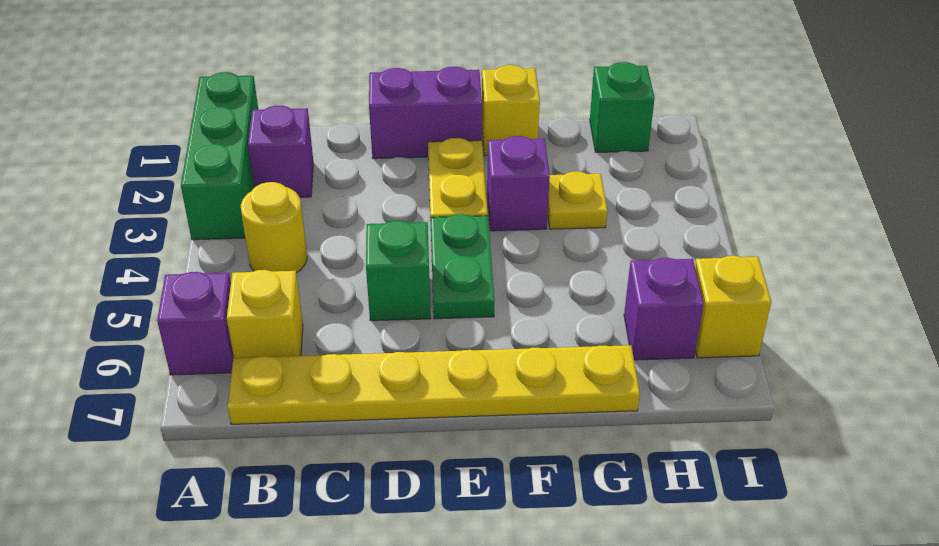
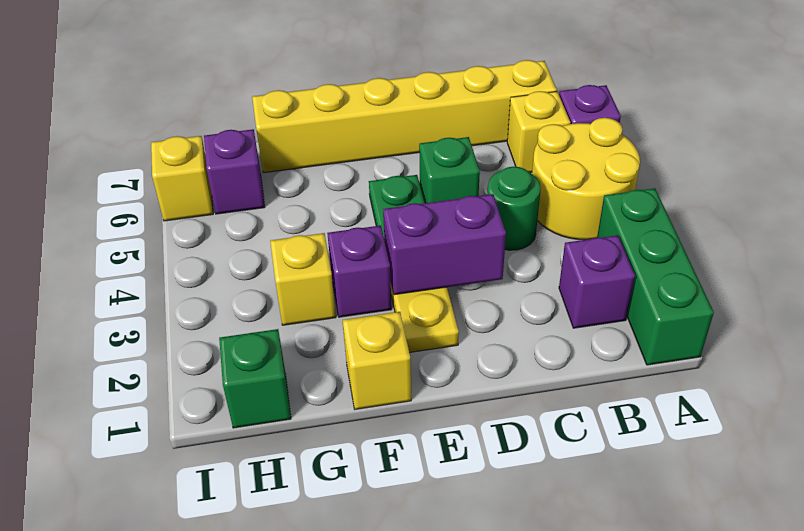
yellow 1x1 round brick [241,182,307,273] -> yellow 2x2 round brick [532,118,640,240]
yellow 1x6 plate [228,345,640,424] -> yellow 1x6 brick [252,60,557,173]
none -> green 1x1 round brick [487,167,541,250]
purple 1x2 brick [369,67,482,159] -> purple 1x2 brick moved to [383,194,506,295]
yellow 1x1 plate [548,172,607,229] -> yellow 1x1 brick [270,233,336,325]

